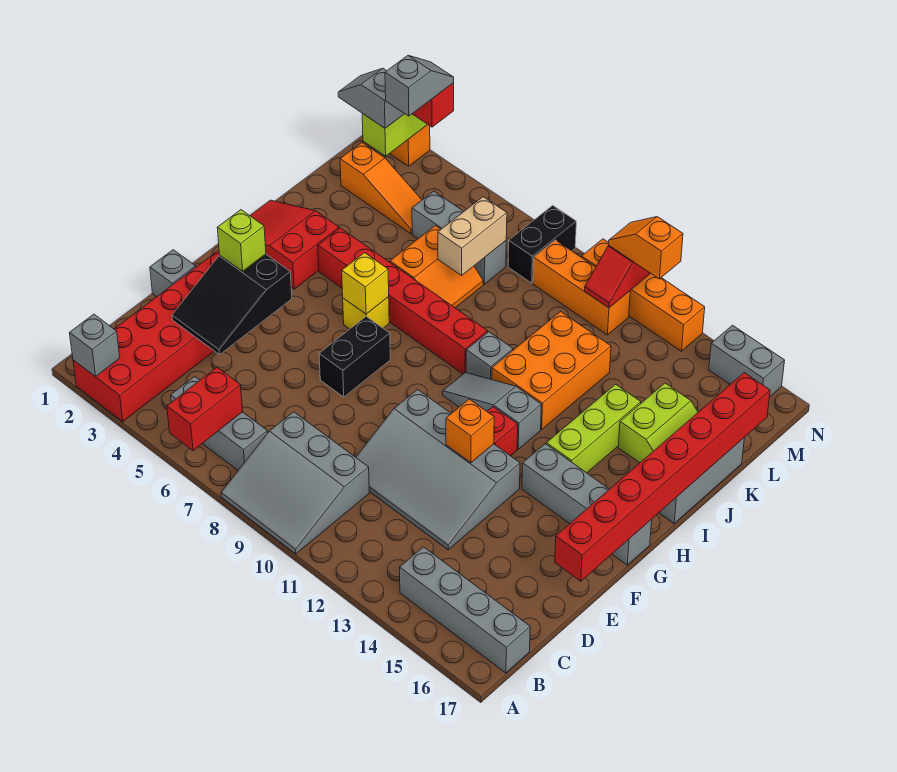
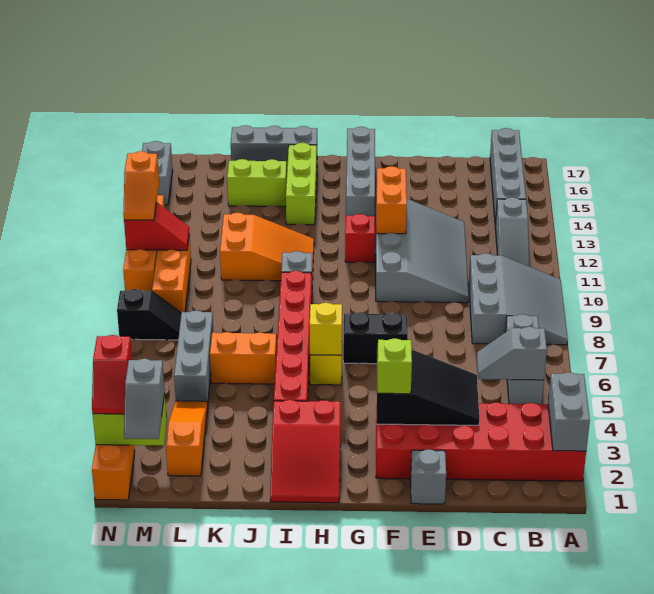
grey 1x1 brick [70,314,120,377] -> grey 1x2 brick [548,372,590,451]
red 1x2 brick [167,367,243,451] -> none
red 1x8 brick [555,373,770,581] -> none
orange 1x1 brick [446,399,494,463] -> orange 1x2 brick [376,166,407,234]
grey 1x3 slope [443,372,541,449] -> grey 1x3 slope moved to [495,197,529,266]
lime 1x3 brick [546,384,641,473] -> lime 1x3 brick turned to [286,143,317,225]
orange 2x3 brick [492,311,611,429] -> orange 2x3 slope [220,213,314,281]
tan 1x2 brick [438,197,507,275] -> none
grey 1x2 slope [385,56,454,116] -> grey 1x2 slope moved to [477,327,547,380]
black 1x2 brick [508,205,576,283] -> black 1x2 slope [117,289,181,340]

